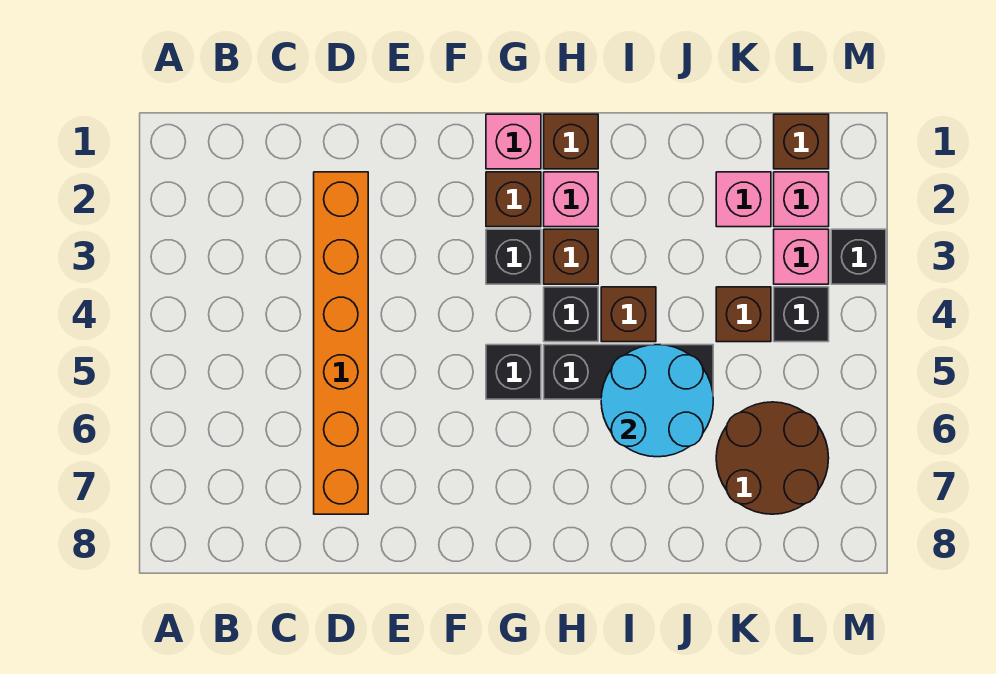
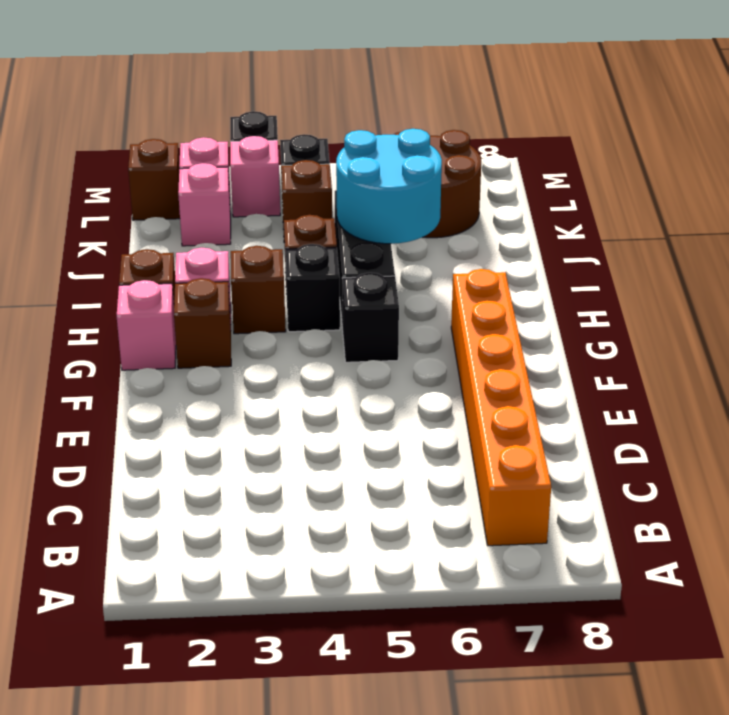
orange 1x6 brick [314,172,368,514] -> orange 1x6 brick turned to [451,269,551,546]
black 1x1 brick [486,229,541,284] -> none

